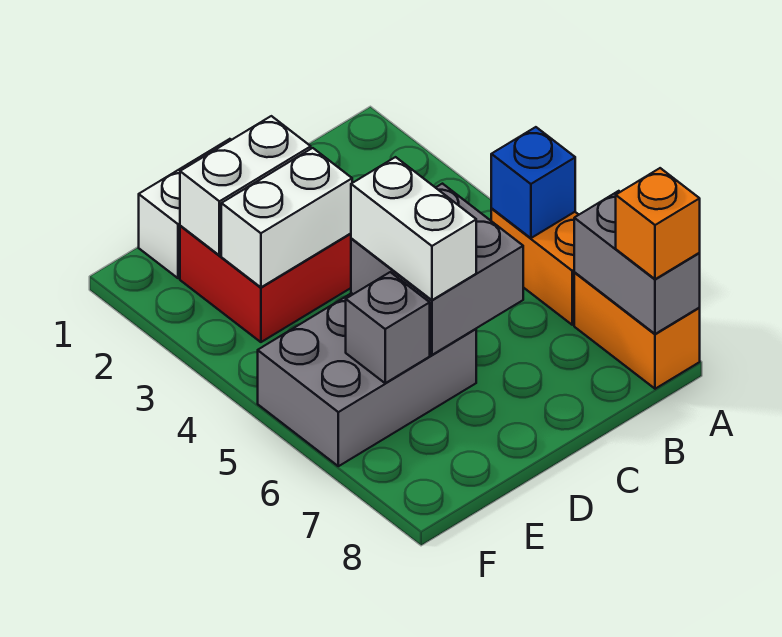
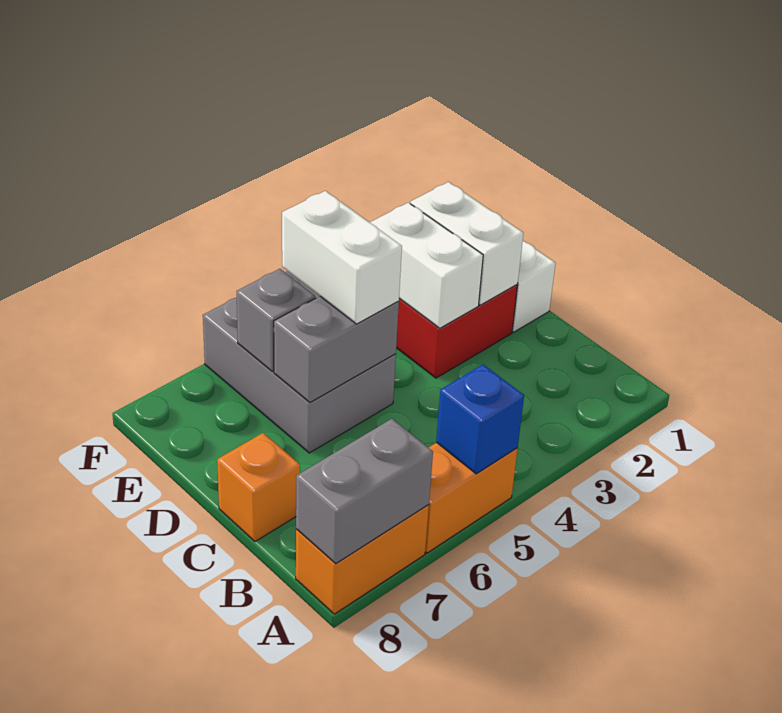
orange 1x1 brick [616,168,700,279] -> orange 1x1 brick moved to [217,433,300,541]
grey 2x2 brick [351,184,523,355] -> grey 1x2 brick [274,296,399,402]
white 1x2 brick [351,157,476,300] -> white 1x2 brick turned to [282,191,402,324]

